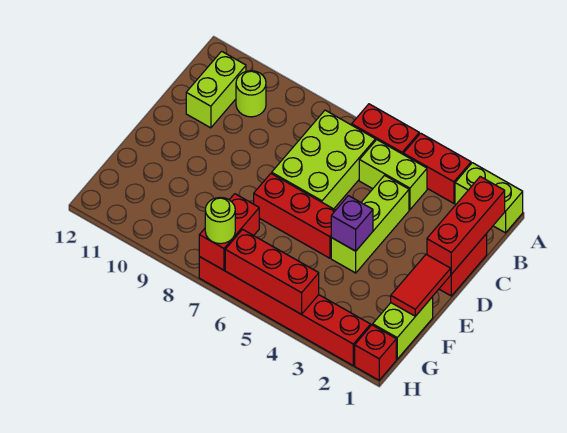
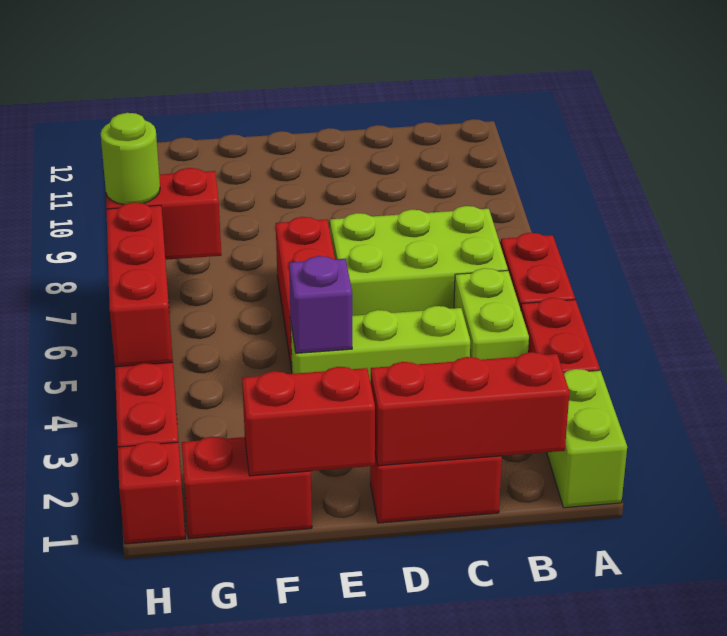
lime 1x1 round brick [236,71,266,117] -> none
lime 1x2 brick [186,51,246,128] -> none
red 1x2 tile [391,254,451,316] -> red 1x2 brick [242,367,375,476]
lime 1x2 brick [373,297,433,359] -> red 1x2 brick [182,437,312,539]

